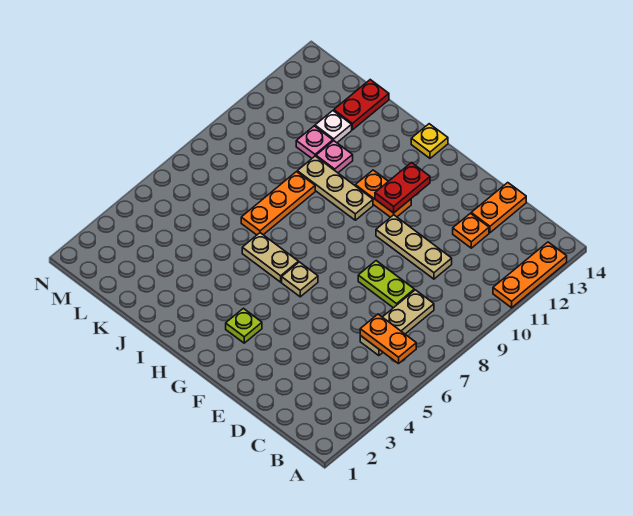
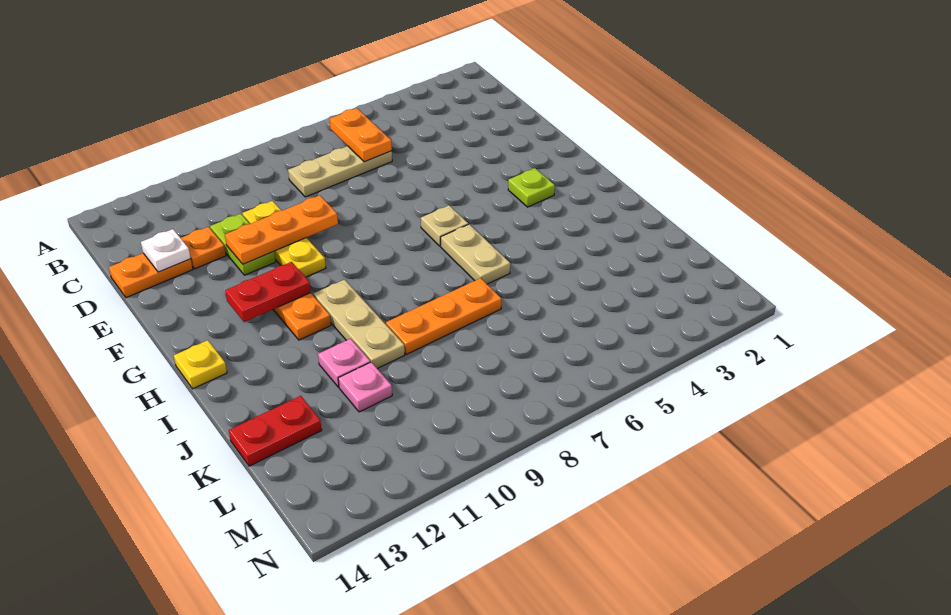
orange 1x3 plate [493,242,567,308] -> orange 1x3 plate moved to [225,195,338,264]
lime 1x2 plate [358,261,414,308] -> lime 1x2 plate moved to [210,214,276,275]
tan 1x3 plate [376,215,452,279] -> yellow 1x3 plate [242,201,326,277]
white 1x1 plate [315,111,352,143] -> white 1x1 plate moved to [141,229,191,272]

